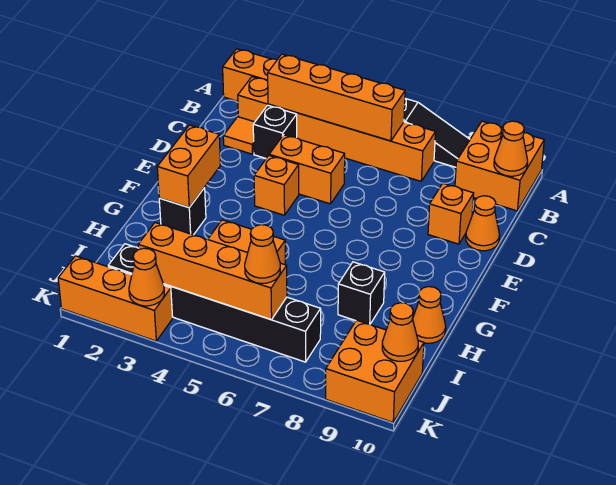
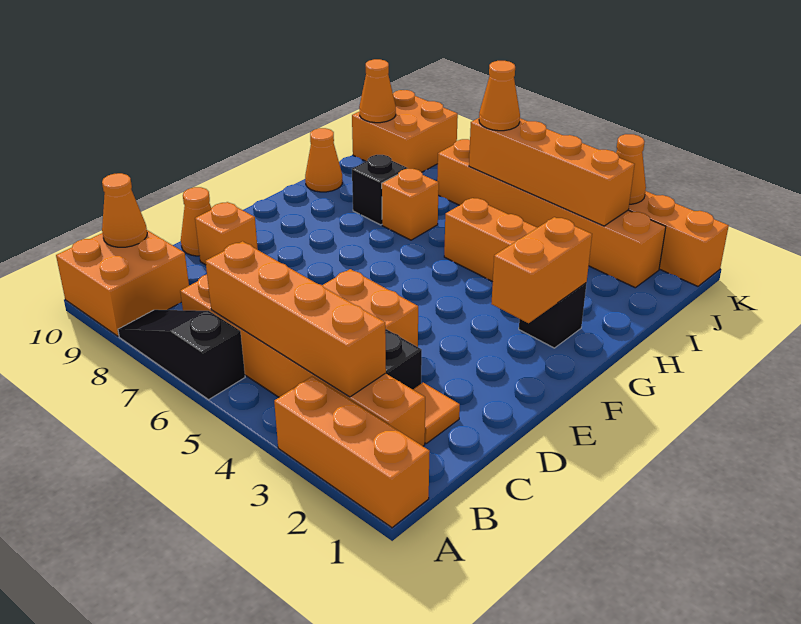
orange 1x1 brick [254,156,299,215] -> orange 1x1 brick moved to [382,169,439,240]
black 1x6 brick [108,244,321,362] -> orange 1x6 brick [437,139,666,288]

